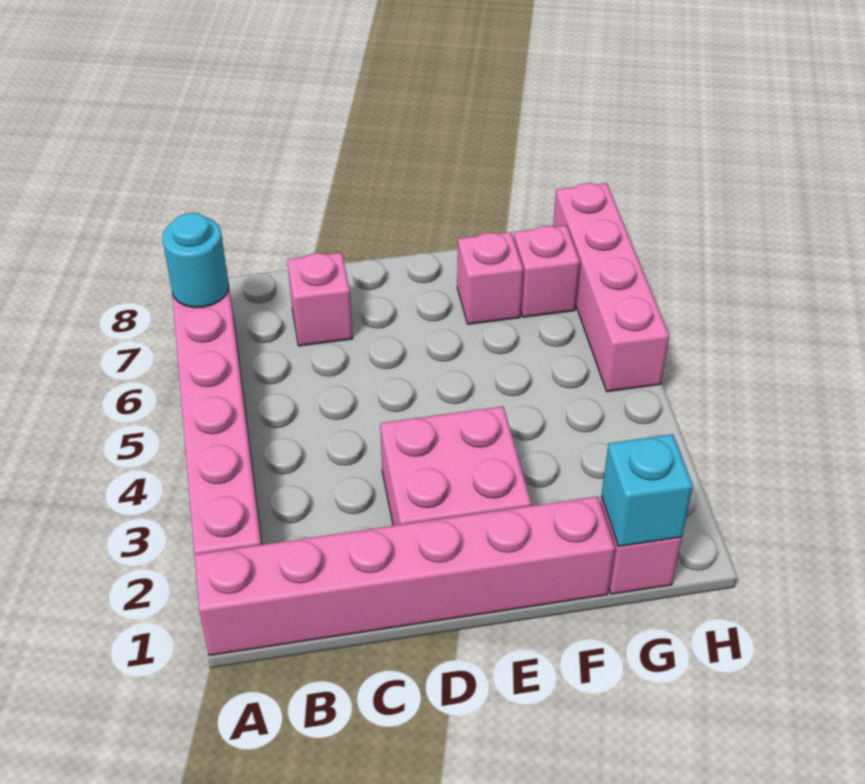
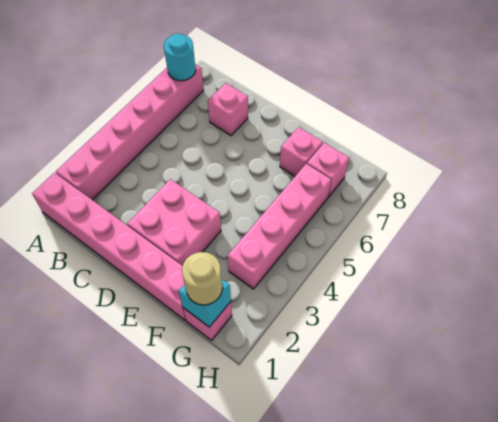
none -> tan 1x1 round brick [182,252,222,305]
pink 1x4 brick [553,183,669,392] -> pink 1x4 brick moved to [228,164,331,289]

